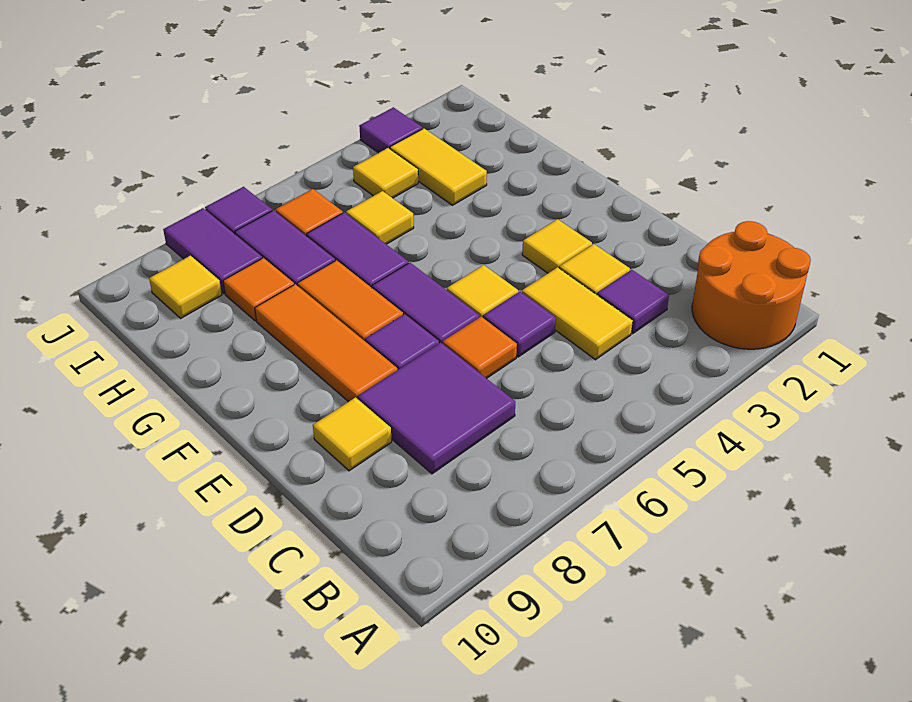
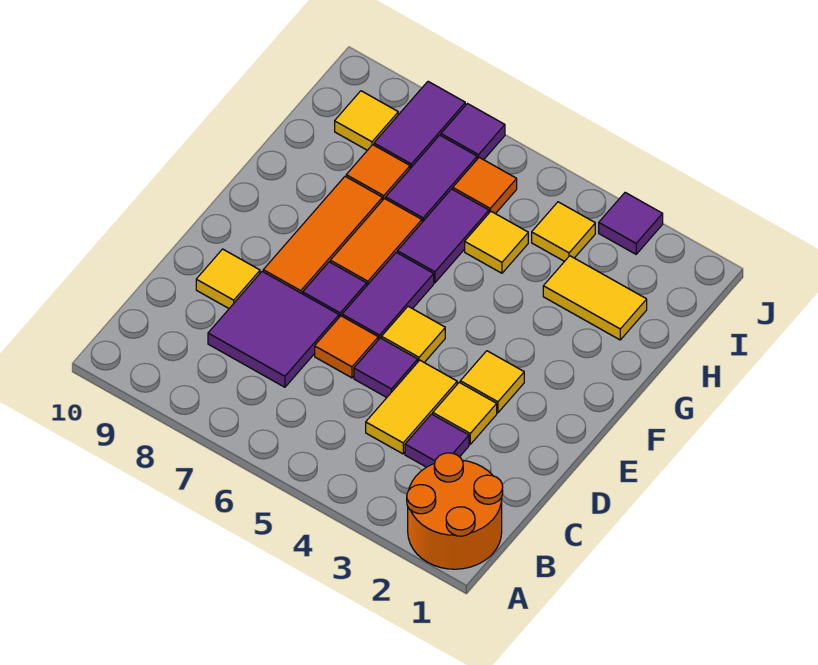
yellow 1x2 tile [390,128,487,205] -> yellow 1x2 tile turned to [543,256,647,340]

